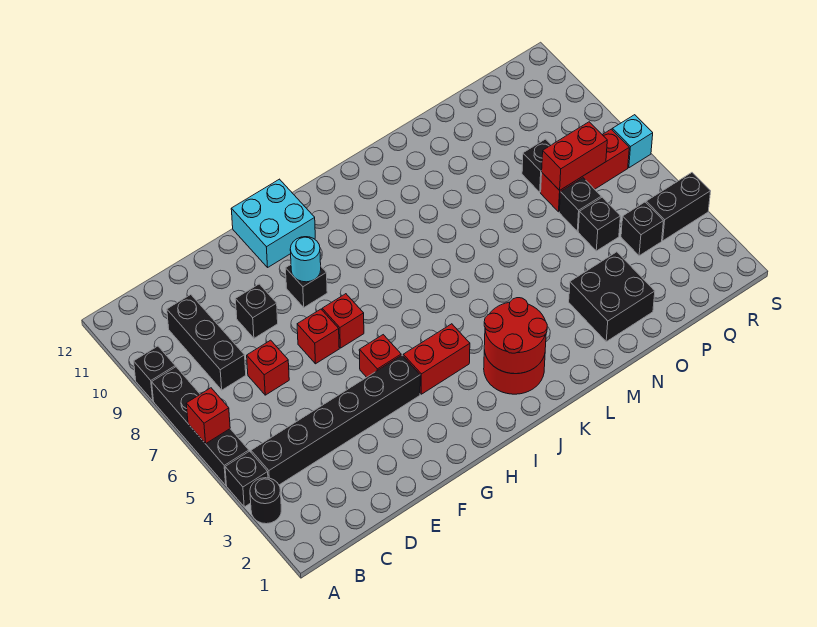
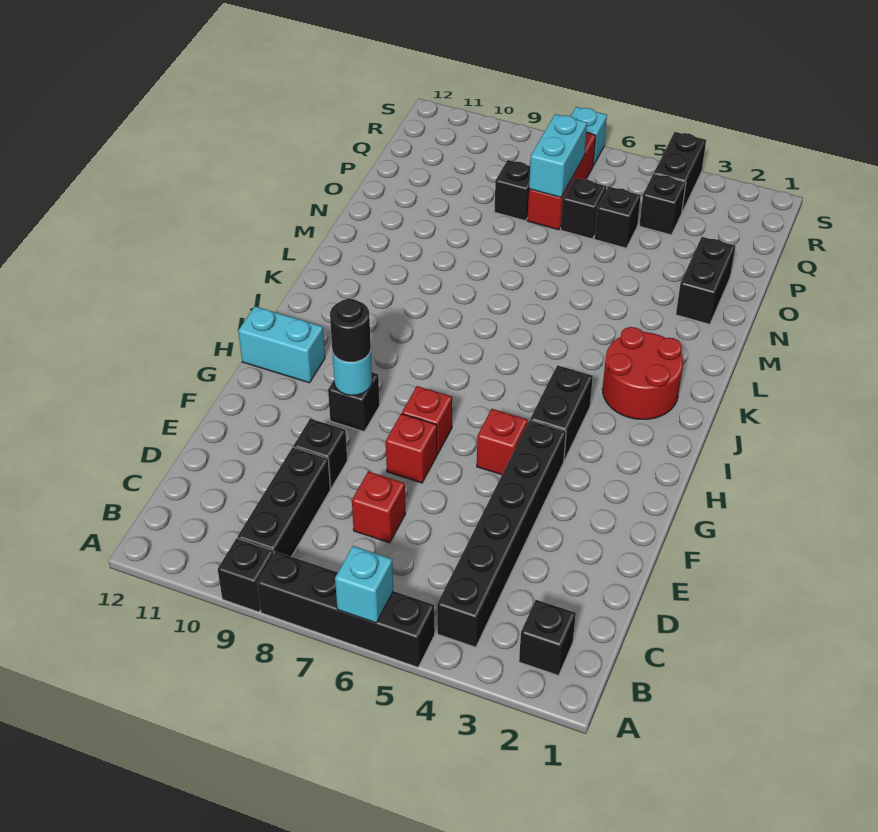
black 1x1 round brick [250,478,281,524] -> black 1x1 round brick moved to [330,299,371,362]
black 1x1 brick [225,451,268,507] -> black 1x1 brick moved to [519,600,576,675]
red 1x1 brick [186,388,230,444] -> cyan 1x1 brick [335,546,393,623]
black 1x3 brick [167,295,246,390] -> black 1x3 brick turned to [237,447,331,557]
cyan 2x2 brick [231,179,315,267] -> cyan 1x2 brick [238,306,325,383]
red 1x2 brick [403,324,470,394] -> black 1x2 brick [530,365,593,460]
red 2x2 round brick [484,298,547,374] -> none
black 2x2 brick [569,252,655,342] -> black 1x2 brick [676,237,735,324]
red 1x2 brick [542,122,607,190] -> cyan 1x2 brick [529,114,587,197]

